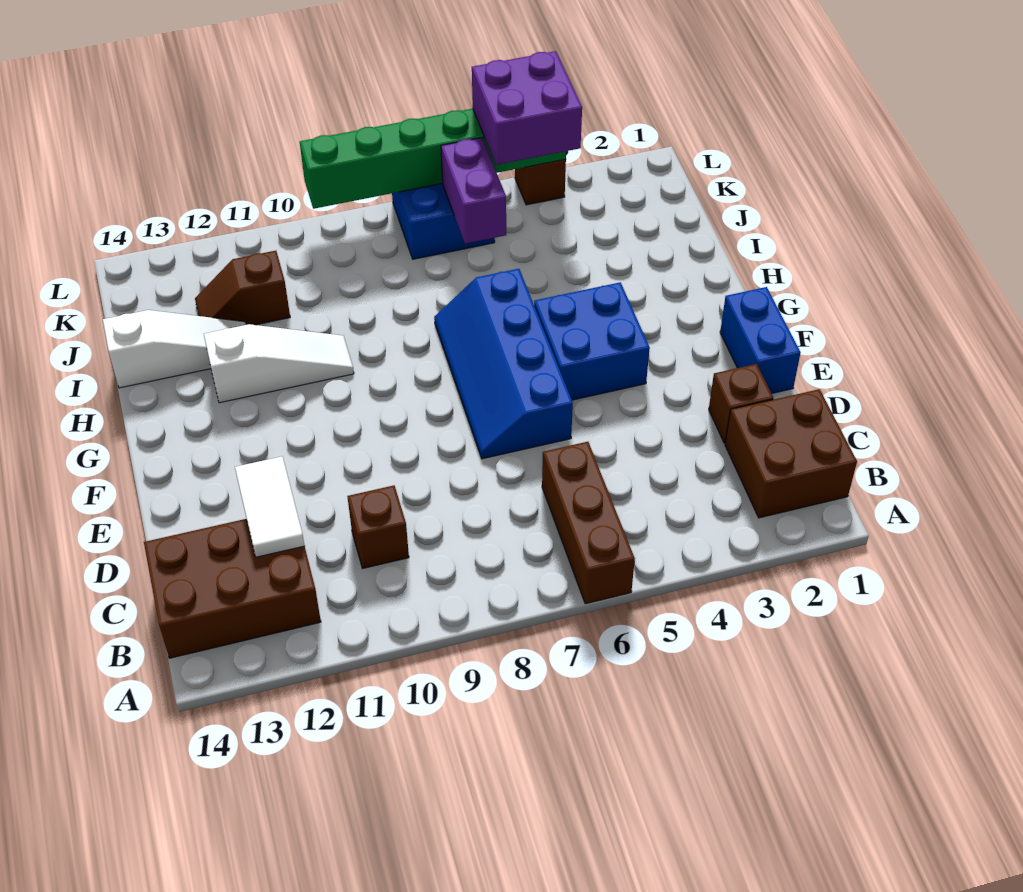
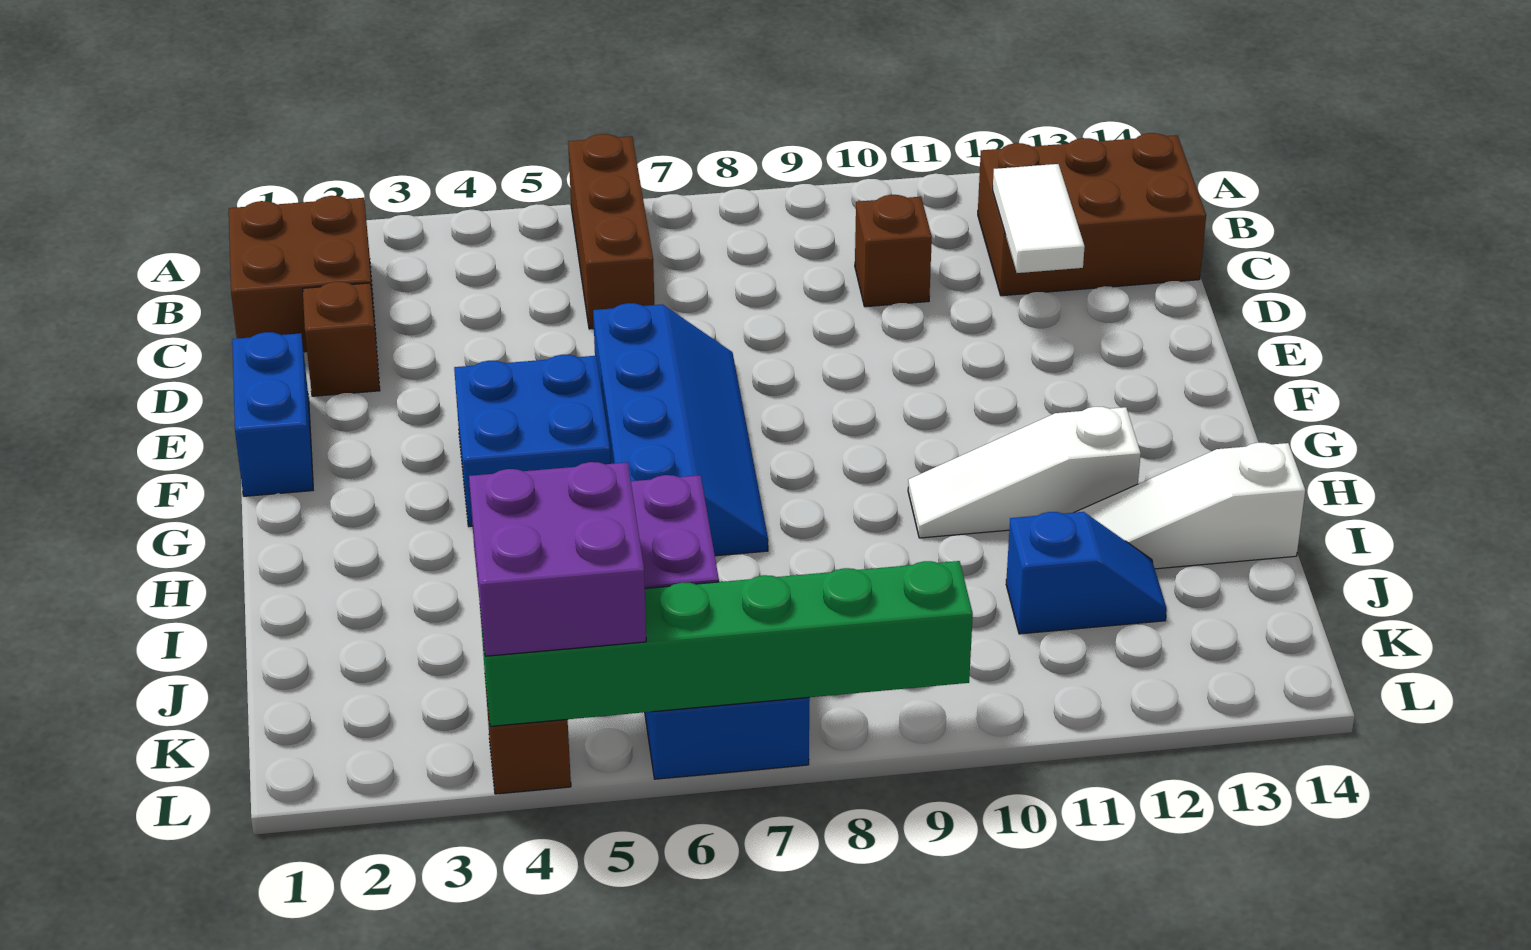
brown 1x2 slope [195,251,290,325] -> blue 1x2 slope [1006,512,1167,634]

